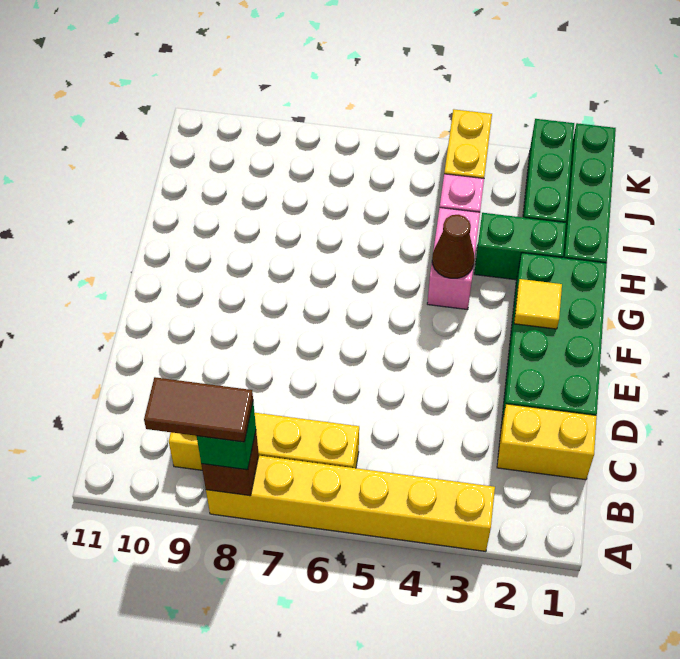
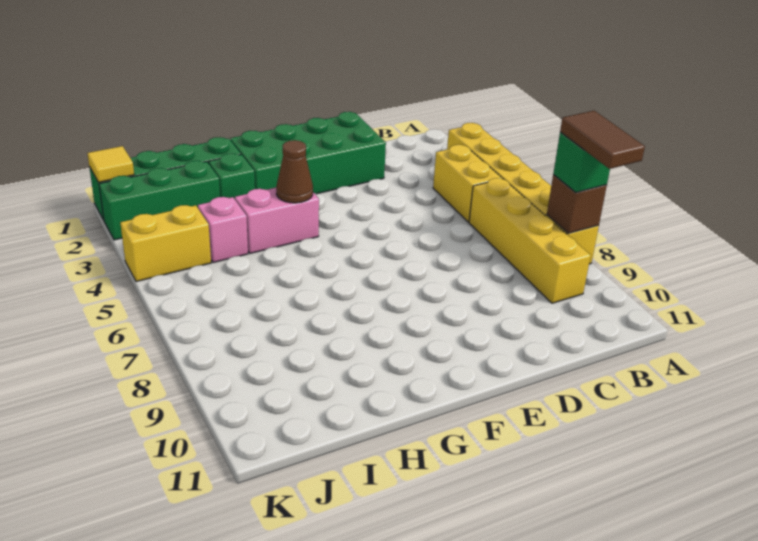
yellow 1x2 brick [497,404,597,480] -> yellow 1x2 brick moved to [433,145,502,222]
yellow 1x1 tile [514,279,562,329] -> yellow 1x1 tile moved to [87,146,134,182]
green 1x2 brick [474,213,566,280] -> green 1x1 brick [209,153,255,199]

